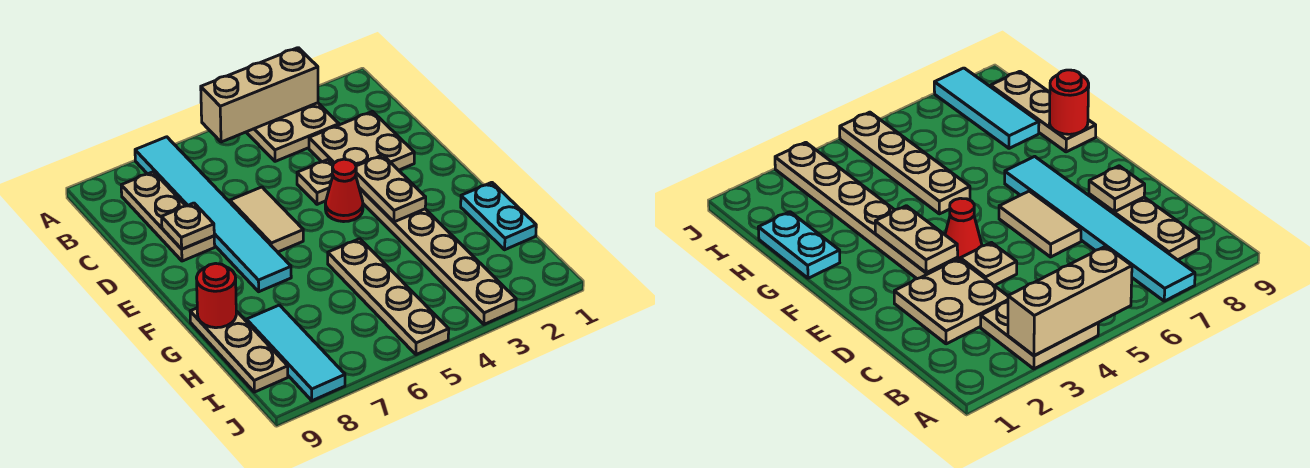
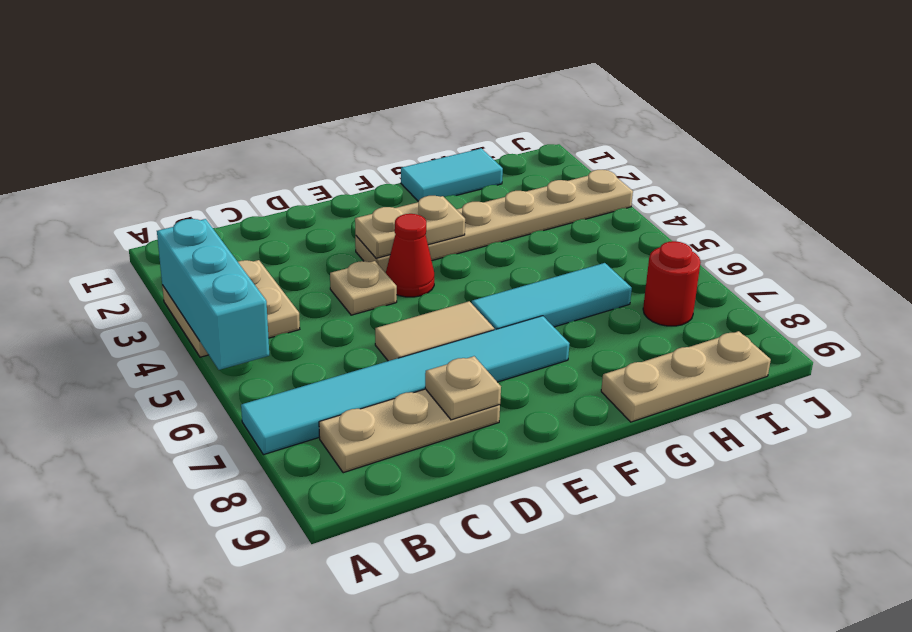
tan 1x3 brick [201,48,318,142] -> cyan 1x3 brick [157,219,269,370]
tan 2x2 plate [309,111,414,170] -> none
cyan 1x2 plate [461,182,536,250] -> cyan 1x2 tile [401,148,503,201]
tan 1x4 plate [328,239,449,355] -> none
red 1x1 round brick [196,263,236,328] -> red 1x1 round brick moved to [643,241,700,326]
cyan 1x3 tile [247,305,345,401] -> cyan 1x3 tile moved to [472,263,632,330]

